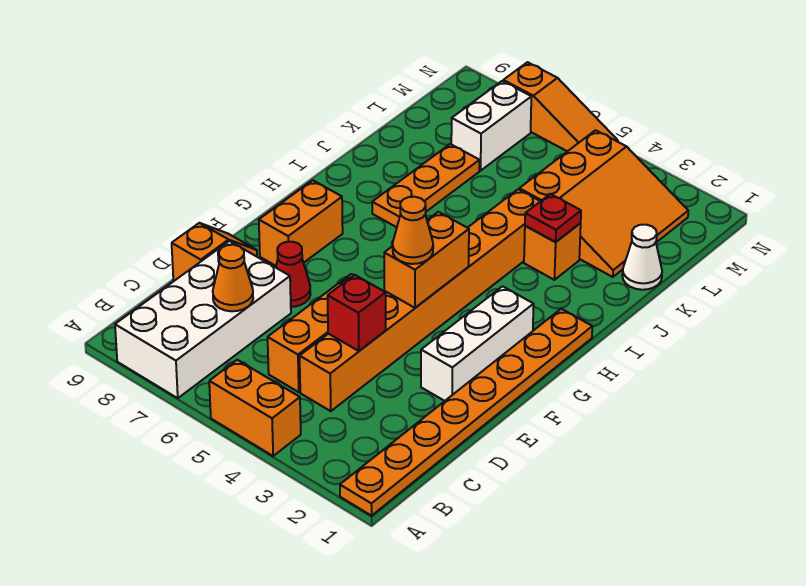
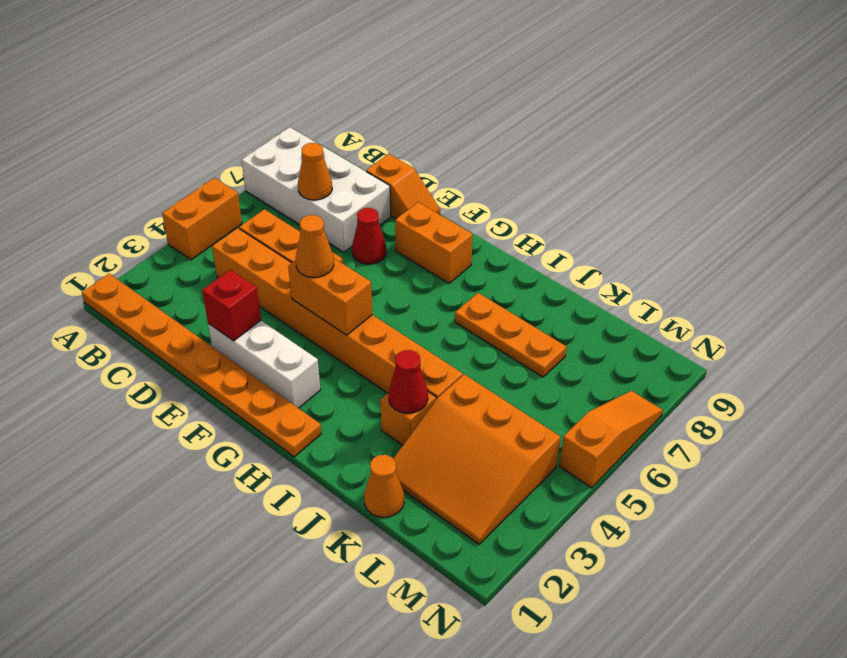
red 1x1 brick [328,275,386,351] -> red 1x1 brick moved to [202,270,261,341]
red 1x1 plate [525,194,581,242] -> red 1x1 cone [388,350,428,413]
white 1x1 cone [622,225,662,290] -> orange 1x1 cone [364,455,404,517]
white 1x2 brick [451,81,531,171] -> none
orange 1x3 slope [503,62,618,152] -> orange 1x3 slope turned to [560,391,663,488]

